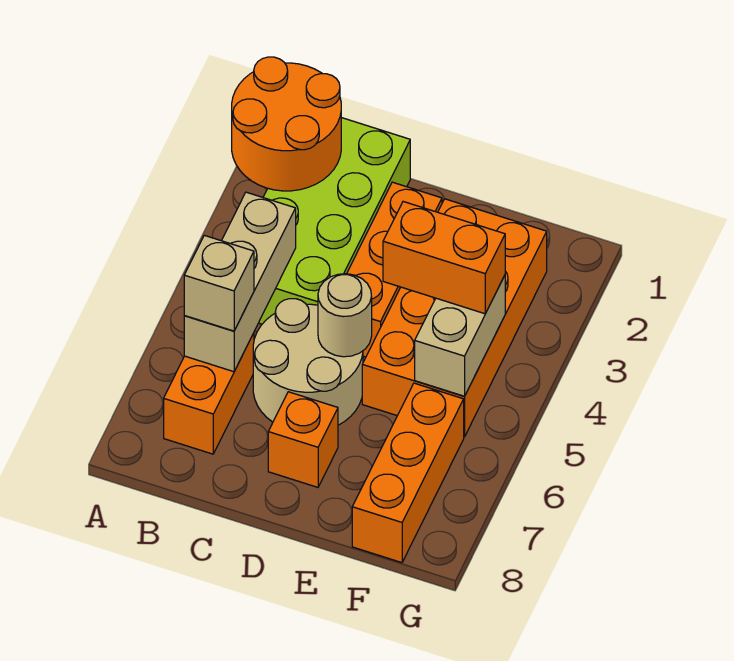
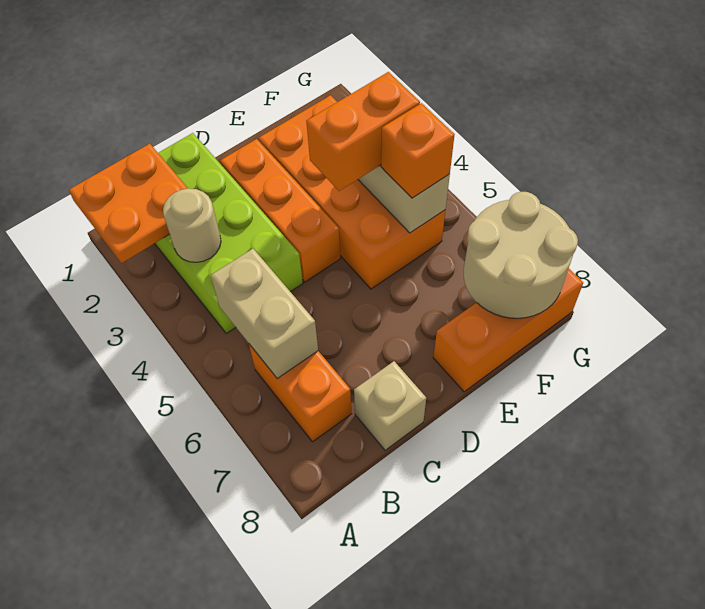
orange 2x2 round brick [232,57,341,191] -> orange 2x2 plate [69,144,188,263]
tan 1x3 brick [184,192,296,372] -> tan 1x2 brick [211,249,318,379]
tan 1x1 brick [184,235,254,331] -> tan 1x1 brick moved to [354,361,426,450]
tan 2x2 round brick [253,299,363,425] -> tan 2x2 round brick moved to [464,192,578,318]
tan 1x1 round brick [318,274,372,357] -> tan 1x1 round brick moved to [163,188,221,262]
orange 1x1 brick [268,392,338,487] -> orange 1x1 brick moved to [381,103,455,198]
orange 1x3 brick [352,383,464,563] -> orange 1x3 brick turned to [433,269,583,392]

